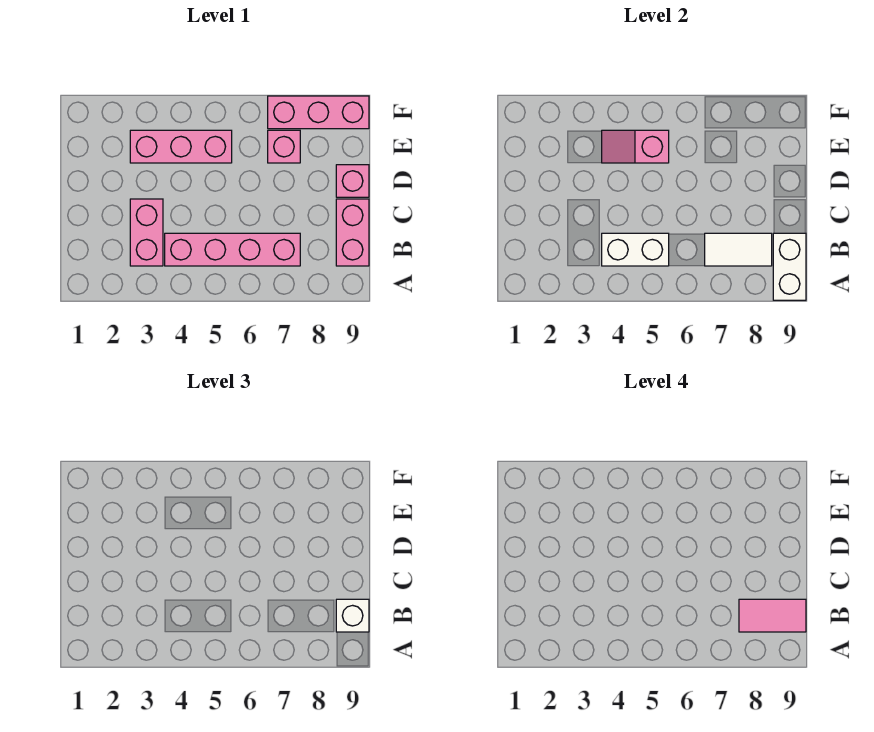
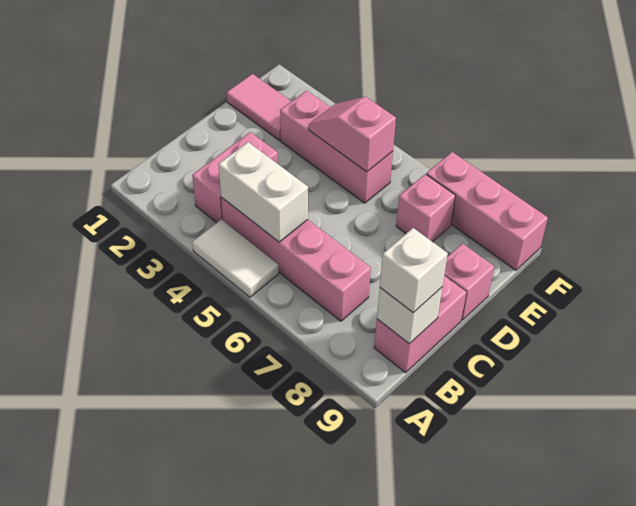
white 1x2 brick [773,233,806,300] -> white 1x1 brick [377,287,442,344]
white 1x2 tile [705,233,772,266] -> white 1x2 tile moved to [192,220,278,297]
pink 1x2 tile [739,599,806,632] -> pink 1x2 tile moved to [227,74,291,140]

